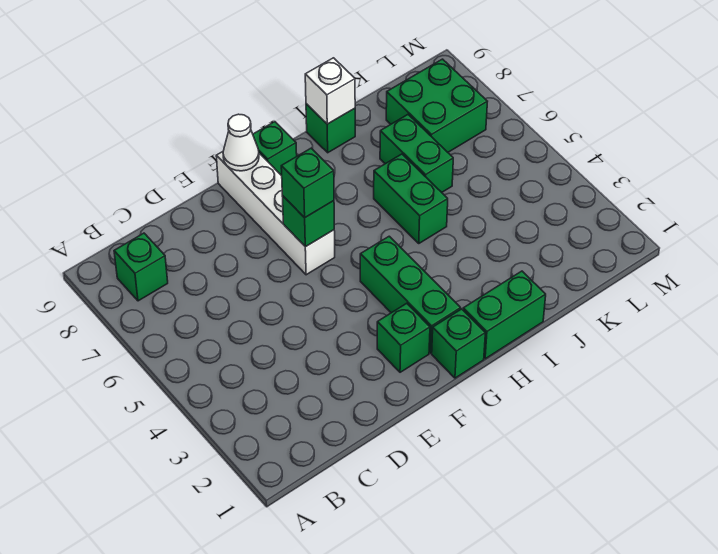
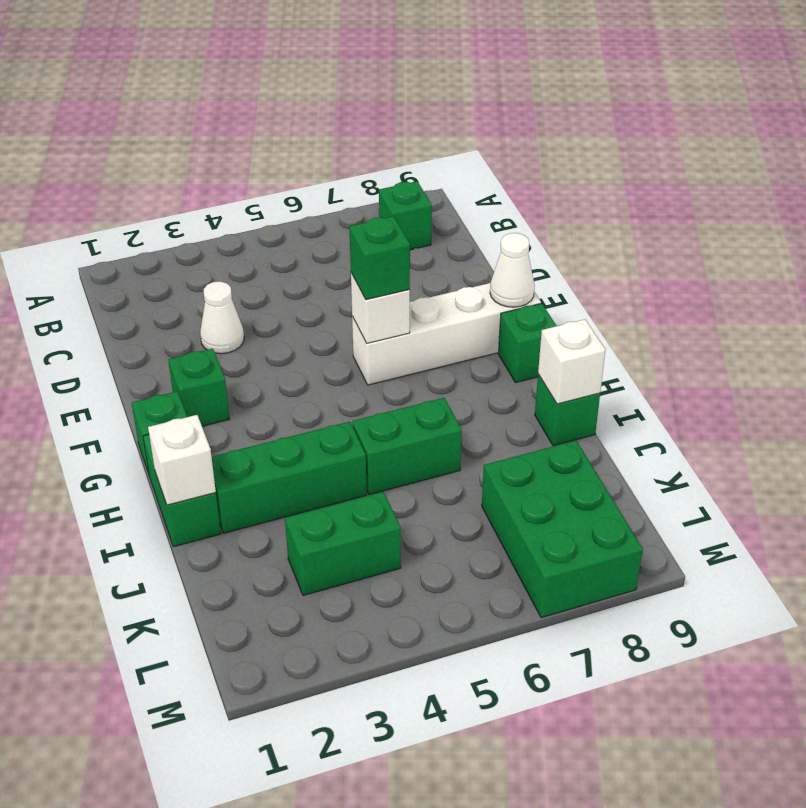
none -> white 1x1 cone [200,282,244,354]
green 1x1 brick [282,195,334,247] -> white 1x1 brick [351,273,410,343]
green 1x3 brick [360,236,461,353] -> green 1x3 brick moved to [212,422,367,533]
none -> white 1x1 brick [148,415,216,505]
green 1x2 brick [380,115,453,192] -> green 1x2 brick moved to [285,492,401,595]
green 2x2 brick [386,59,488,152] -> green 2x3 brick [482,441,643,618]

